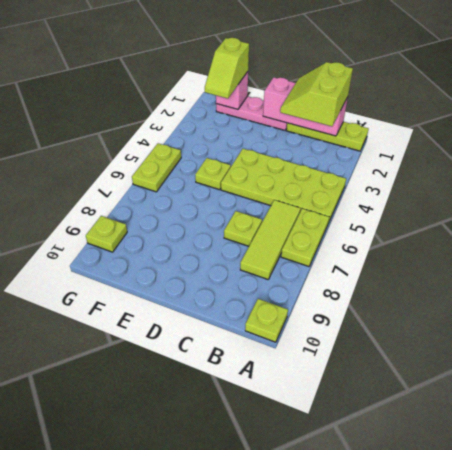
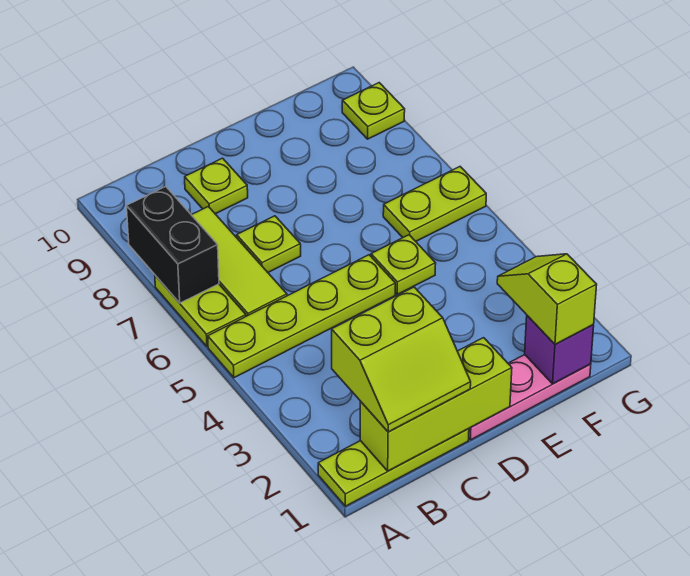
lime 2x4 plate [221,149,346,223] -> lime 1x4 plate [208,255,395,378]
none -> black 1x2 brick [126,187,219,303]
lime 1x1 plate [245,299,288,342] -> lime 1x1 plate moved to [185,158,248,214]
pink 1x3 brick [263,77,348,136] -> lime 1x3 brick [360,338,512,471]
lime 2x2 slope [280,62,353,126] -> lime 2x2 slope turned to [332,287,471,432]
pink 1x1 brick [216,72,248,109] -> purple 1x1 brick [525,316,594,384]
lime 1x2 plate [132,143,181,192] -> lime 1x2 plate turned to [383,167,486,241]

